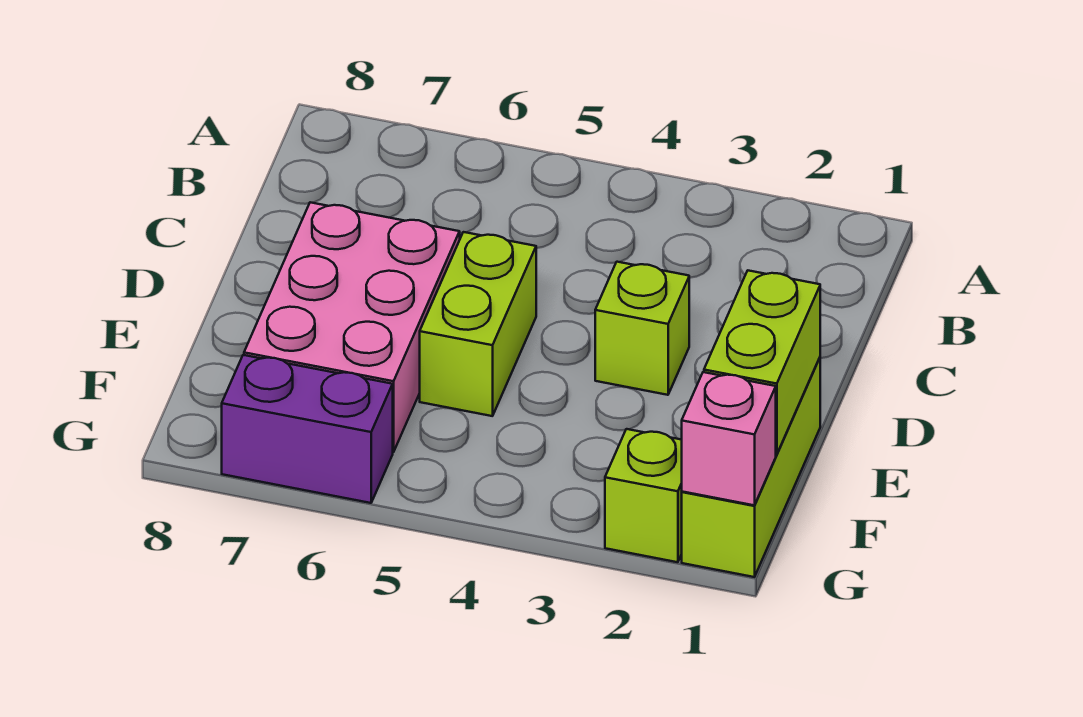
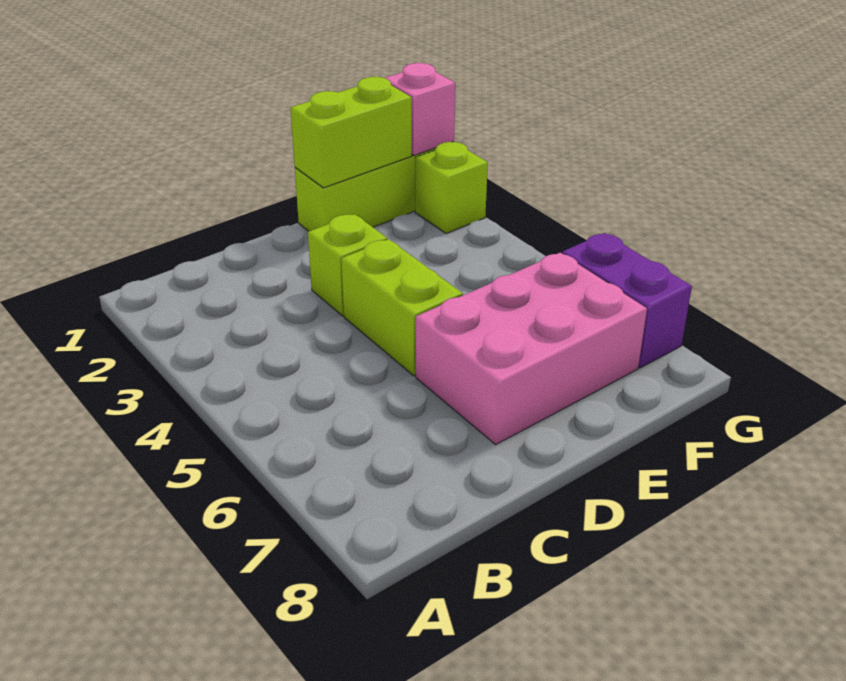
lime 1x2 brick [420,232,536,416] -> lime 1x2 brick turned to [341,239,463,376]

